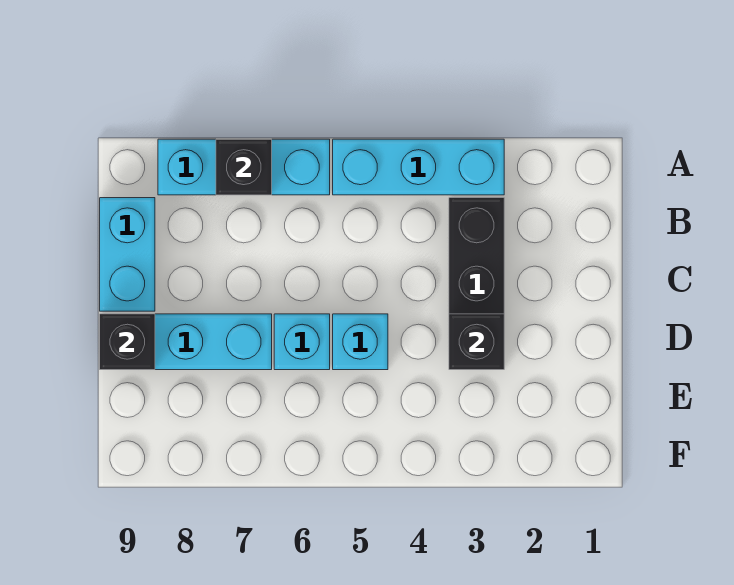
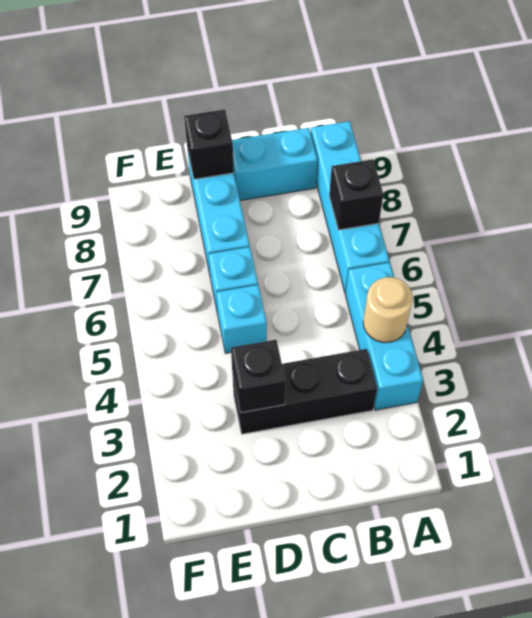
none -> tan 1x1 round brick [363,277,413,343]
cyan 1x3 brick [158,139,330,195] -> cyan 1x4 brick [311,121,389,293]

